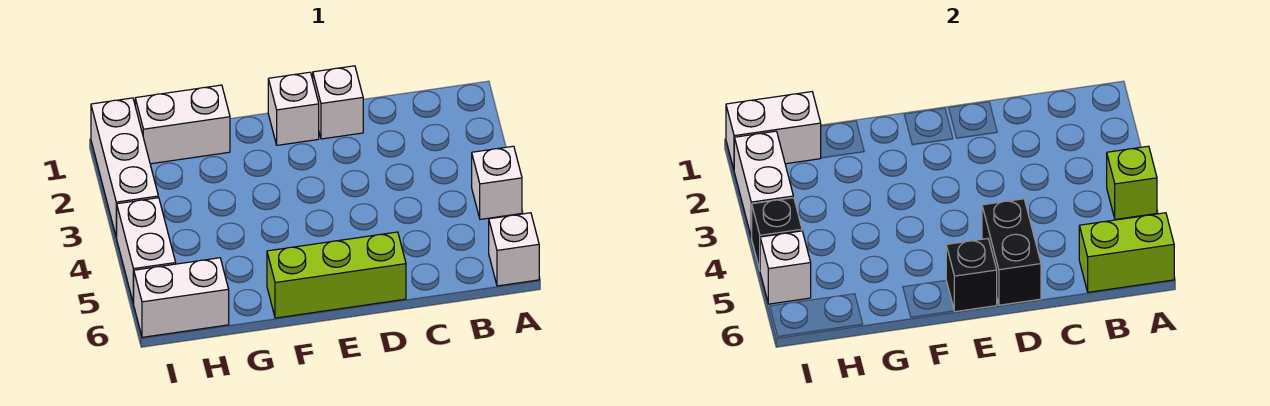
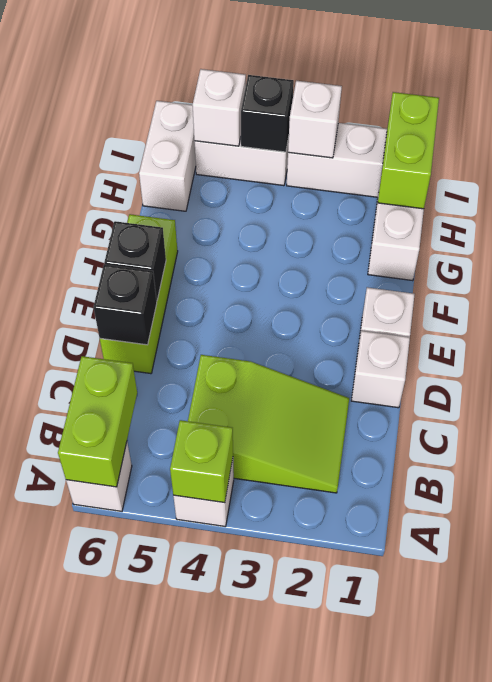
none -> lime 2x3 slope [188,355,349,493]
black 1x2 brick [982,199,1041,305] -> black 1x1 brick [93,265,157,345]
white 1x2 brick [726,92,821,169] -> lime 1x2 brick [378,92,439,209]
white 1x2 brick [734,131,793,237] -> white 1x1 brick [288,81,342,158]

